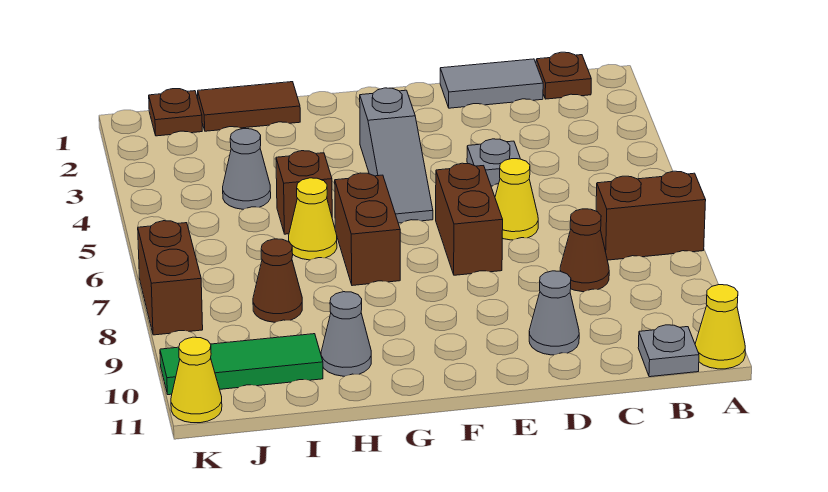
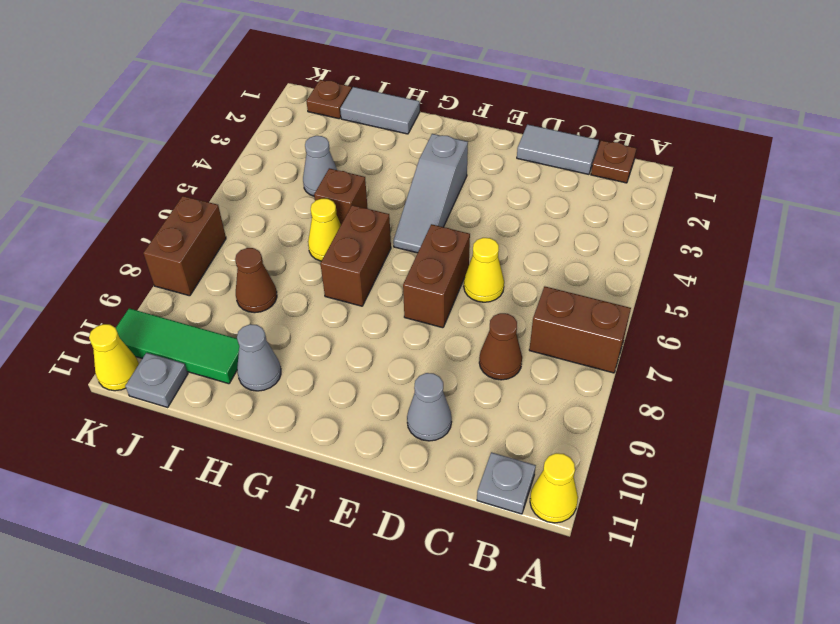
grey 1x1 plate [467,139,520,186] -> grey 1x1 plate moved to [125,353,188,407]
brown 1x2 tile [198,82,300,131] -> grey 1x2 tile [340,87,420,134]

